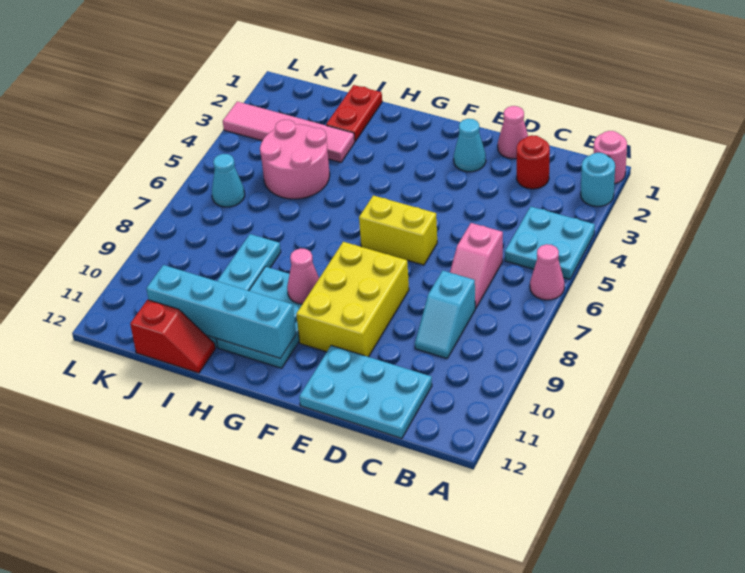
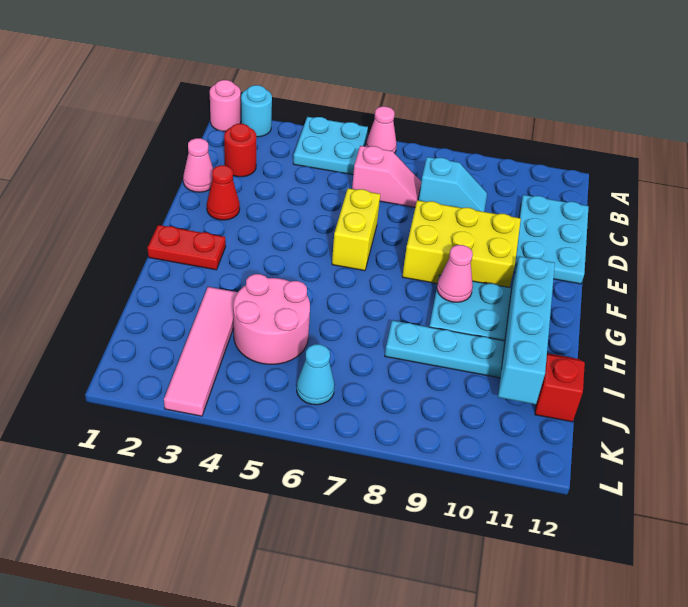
cyan 1x1 cone [454,119,486,172] -> red 1x1 cone [207,165,240,220]
red 1x2 plate [326,85,382,141] -> red 1x2 plate moved to [148,225,226,270]

